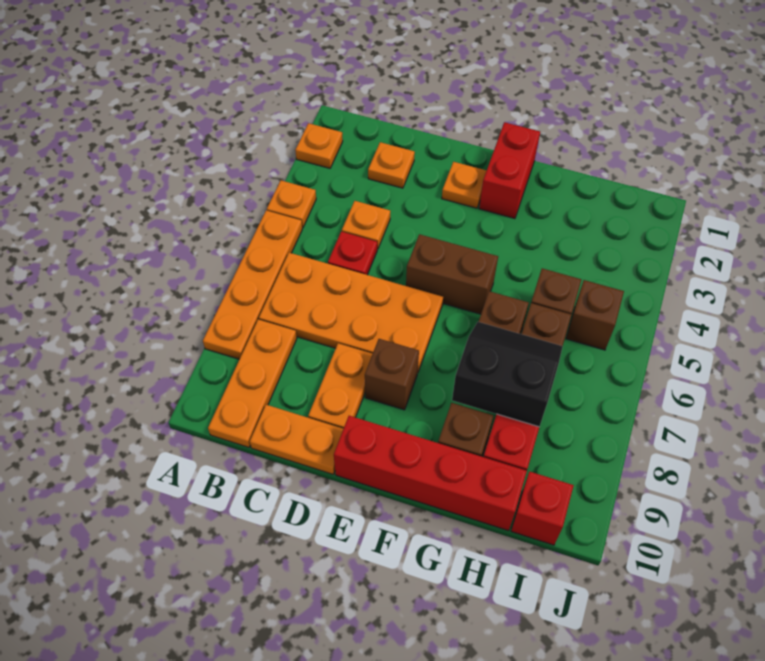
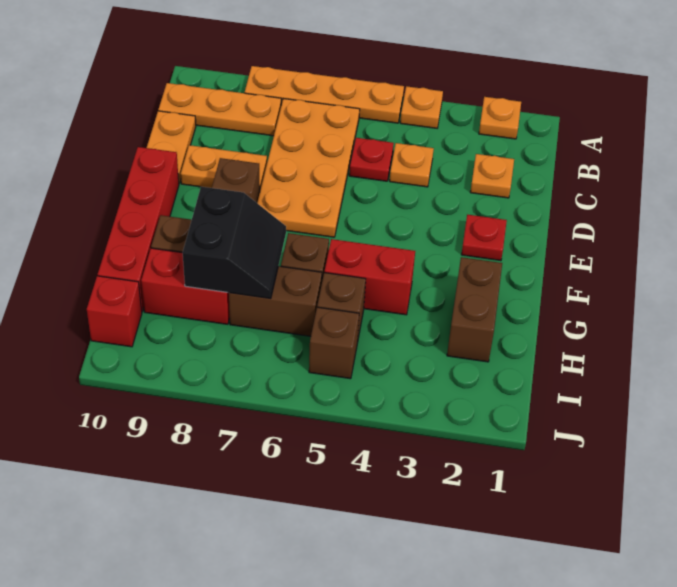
orange 1x1 plate [442,162,487,208] -> red 1x1 plate [461,215,507,261]
brown 1x2 brick [406,234,498,314] -> brown 1x2 brick moved to [447,257,502,362]
red 1x2 brick [479,122,540,219] -> red 1x2 brick moved to [324,239,415,315]

